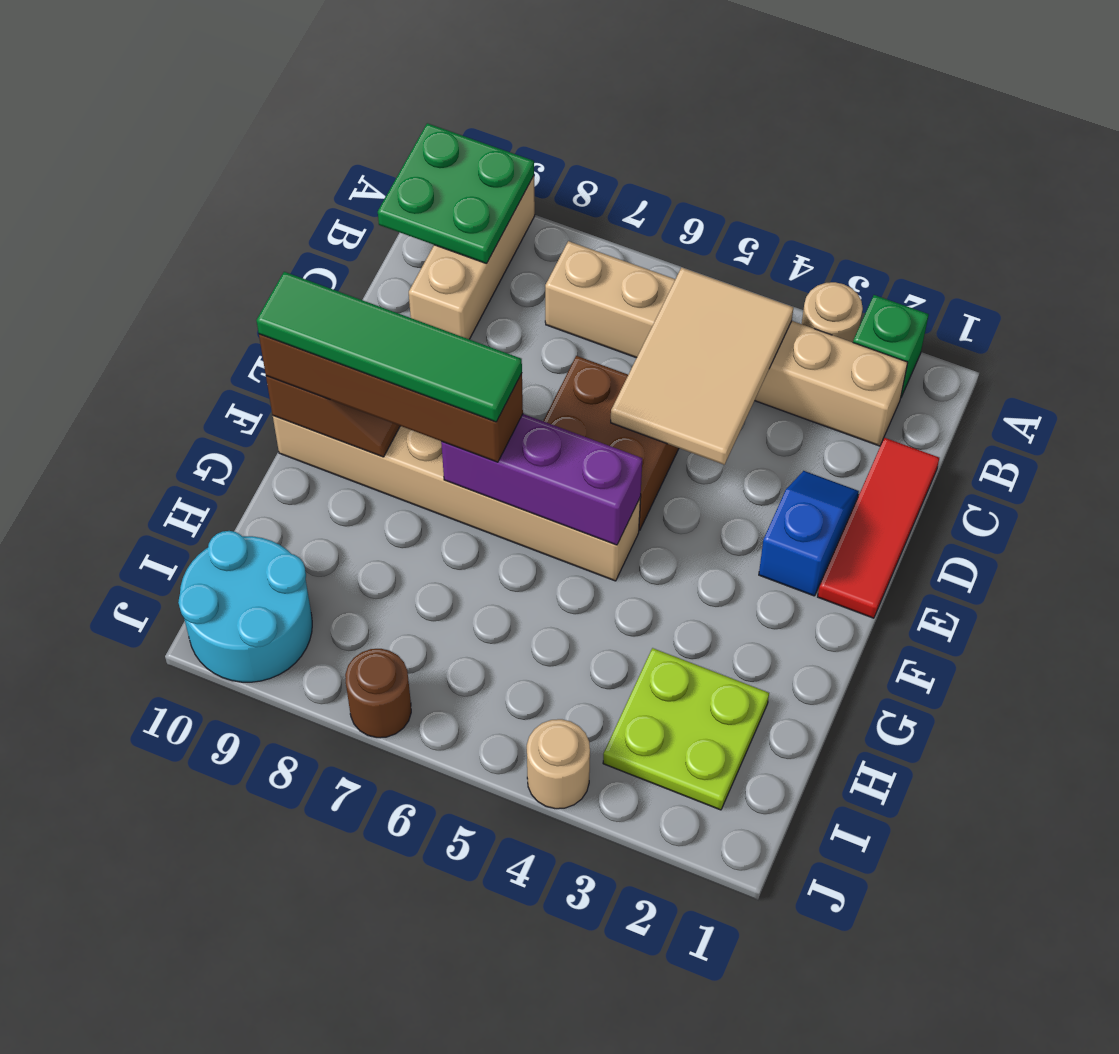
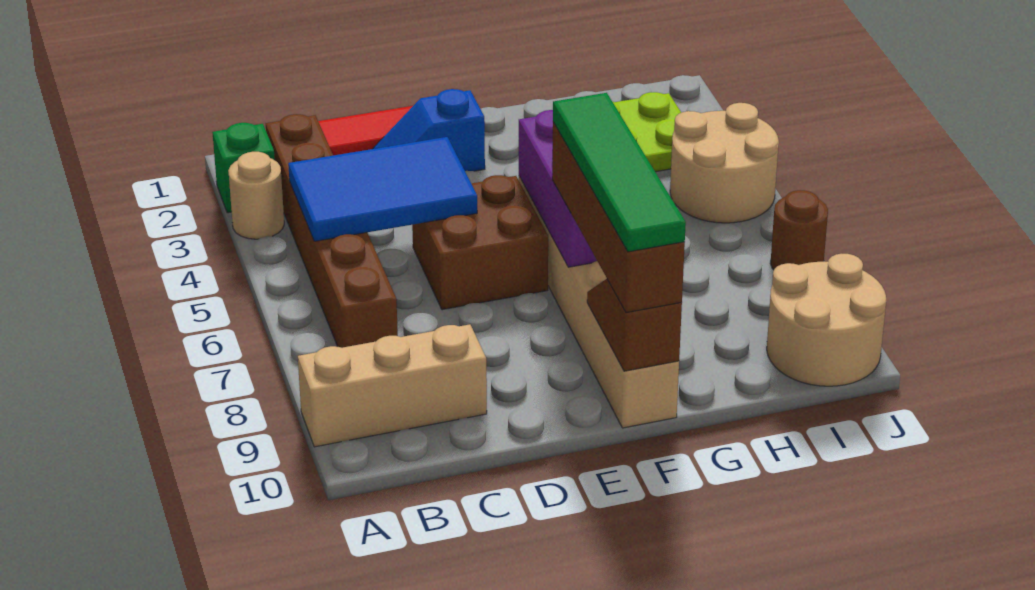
green 2x2 plate [378,123,534,264] -> none
tan 1x6 brick [545,241,908,446] -> brown 1x6 brick [266,114,398,348]
tan 2x3 tile [611,267,793,465] -> blue 2x3 tile [288,137,477,241]
cyan 2x2 round brick [178,531,312,682] -> tan 2x2 round brick [767,254,886,386]
tan 1x1 round brick [527,719,590,809] -> tan 2x2 round brick [670,103,779,223]

